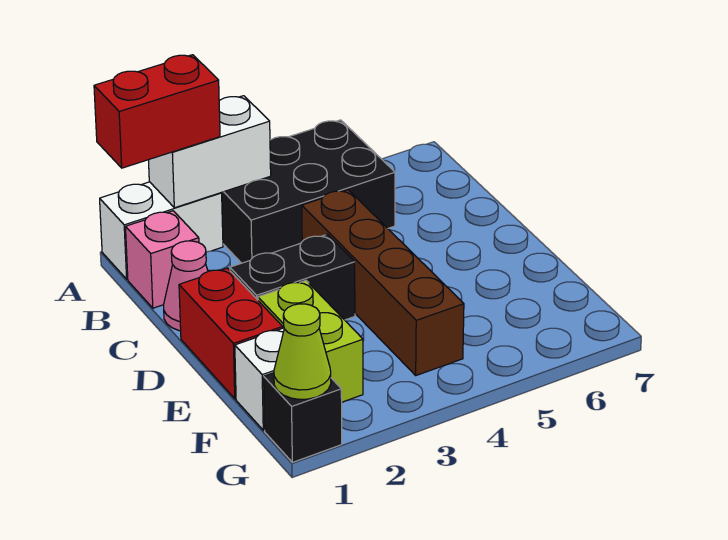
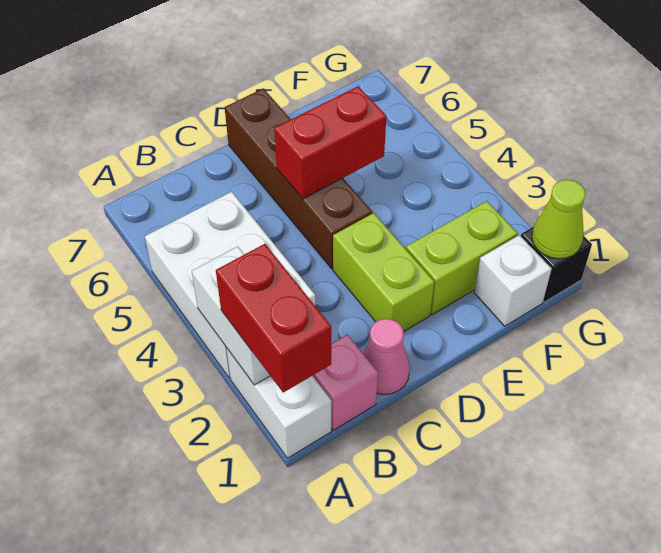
black 2x3 brick [221,120,395,263] -> white 2x3 brick [145,192,315,378]
brown 1x4 brick [302,190,464,375] -> brown 1x4 brick turned to [225,88,372,269]
red 1x2 brick [179,268,283,399] -> red 1x2 brick moved to [274,86,386,199]
black 1x2 brick [230,234,355,320] -> lime 1x2 brick [333,213,434,332]

